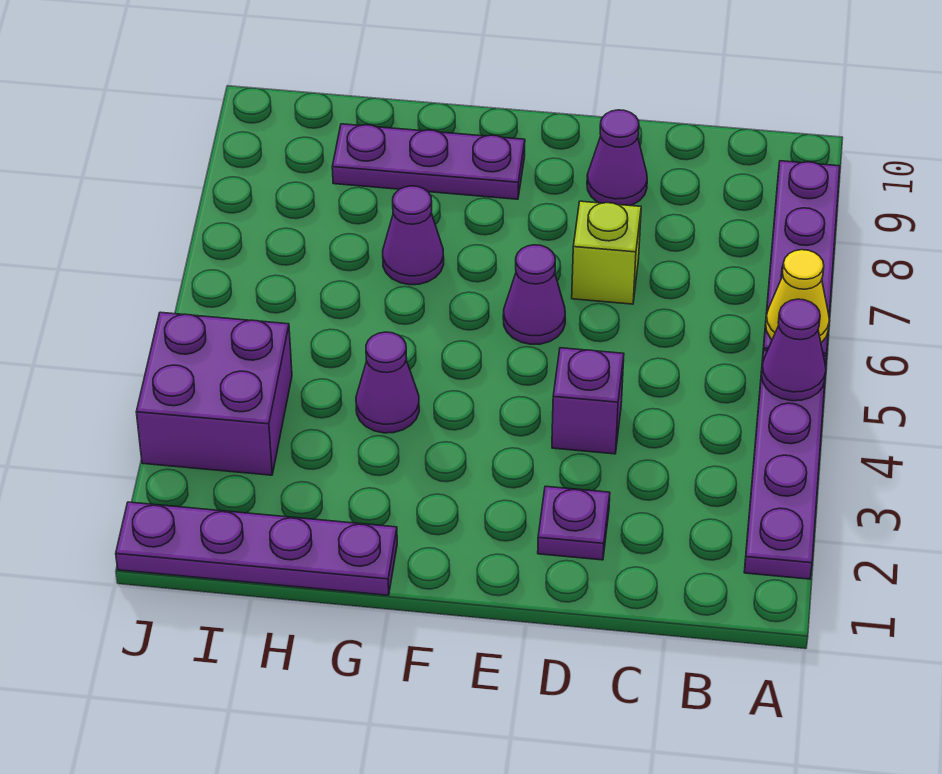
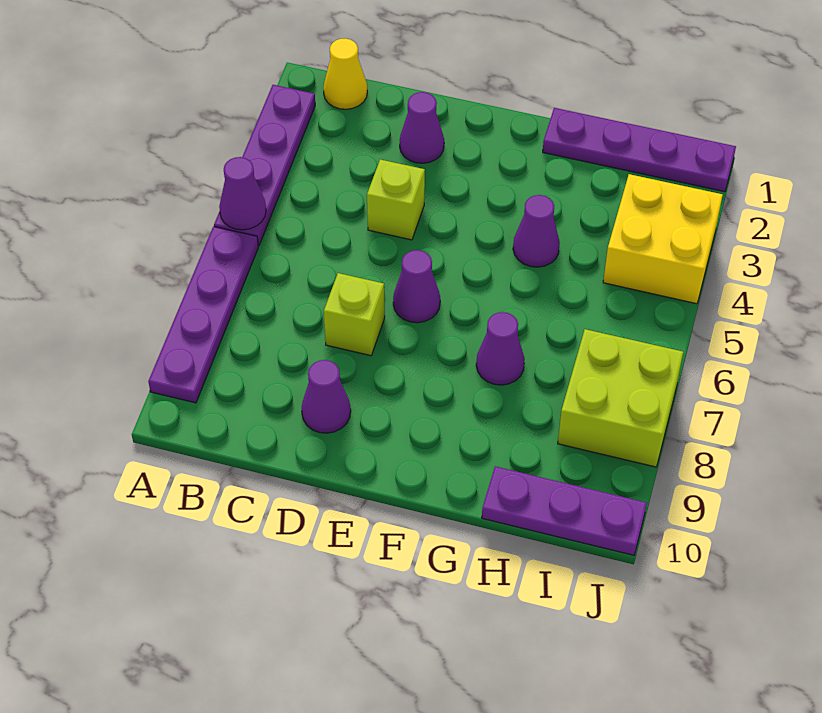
yellow 1x1 cone [766,250,829,343] -> yellow 1x1 cone moved to [323,38,367,109]
purple 1x1 plate [538,486,610,560] -> purple 1x1 cone [400,92,444,163]
purple 1x1 brick [552,348,624,454] -> lime 1x1 brick [367,160,425,240]
purple 1x3 plate [332,124,525,199] -> purple 1x3 plate moved to [482,466,647,555]
purple 2x2 brick [136,312,292,475] -> yellow 2x2 brick [603,174,723,304]
none -> lime 2x2 brick [558,329,683,467]

